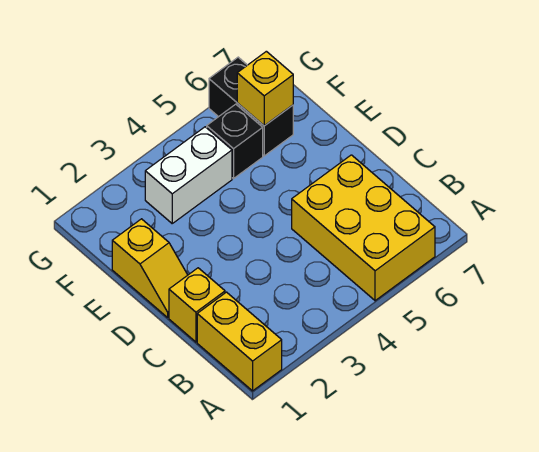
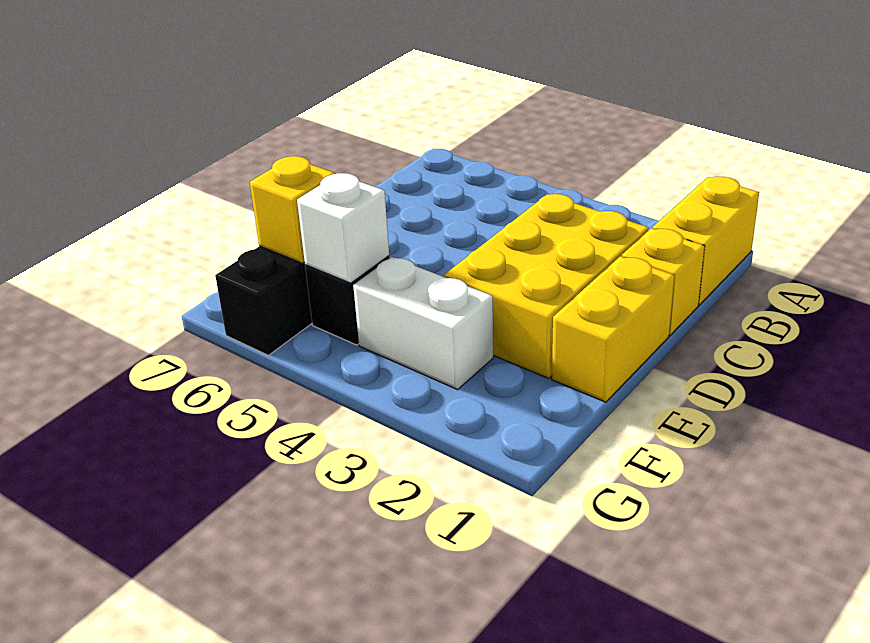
yellow 2x3 brick [292,155,435,301] -> yellow 2x3 brick moved to [444,194,649,378]
yellow 1x2 slope [112,219,187,317] -> yellow 1x2 brick [552,256,674,402]
none -> white 1x1 brick [297,173,389,283]

